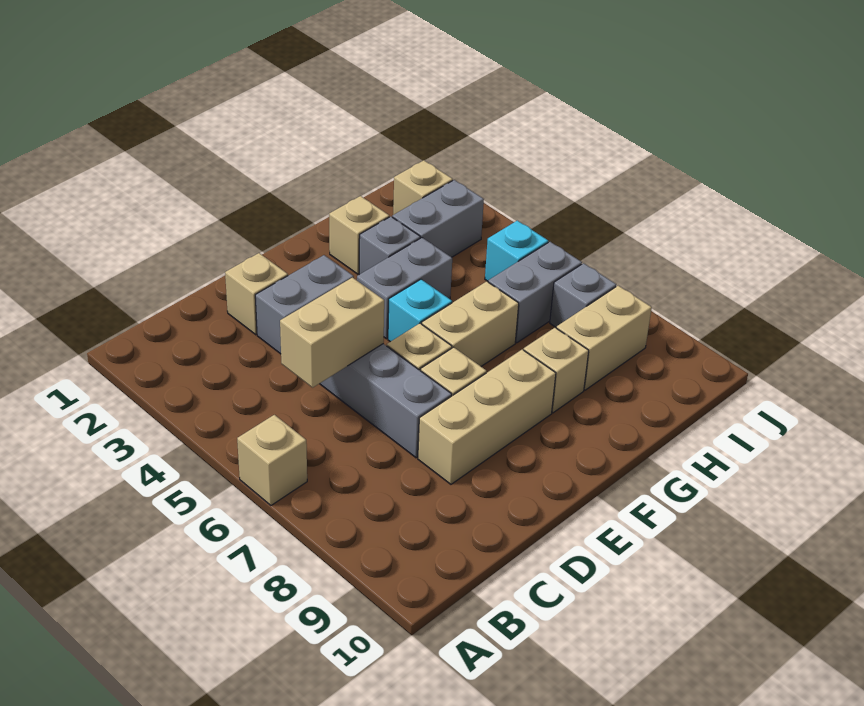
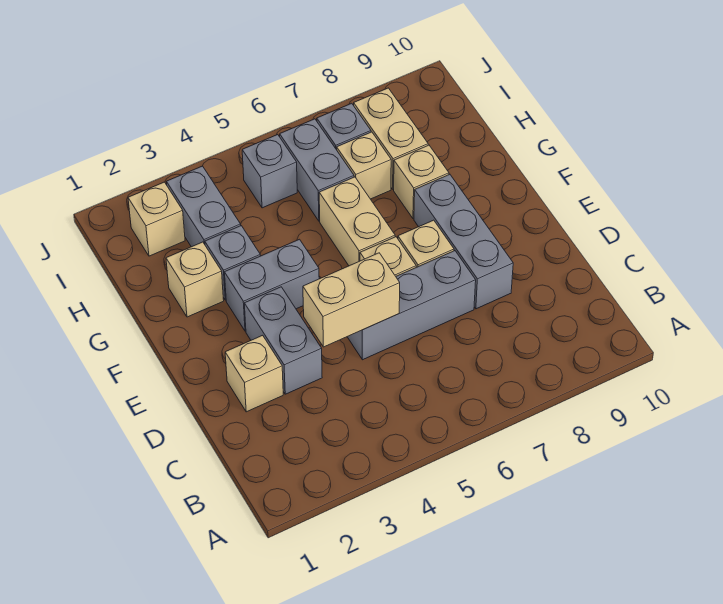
tan 1x1 brick [237,415,307,505] -> tan 1x1 brick moved to [337,132,391,199]
tan 1x2 brick [280,278,384,388] -> tan 1x2 brick turned to [303,253,400,347]
tan 1x3 brick [418,350,556,484] -> grey 1x3 brick [414,174,513,309]
grey 1x2 brick [357,238,452,339] -> grey 1x2 brick turned to [224,239,319,331]
cyan 1x1 brick [388,279,452,342] -> none
cyan 1x1 brick [485,221,548,281] -> grey 1x1 brick [242,135,297,208]

